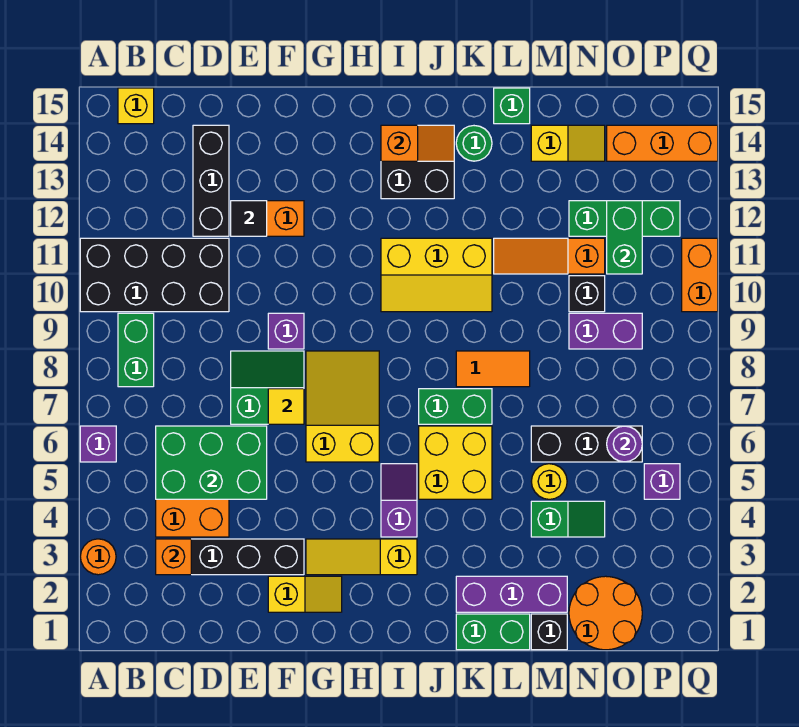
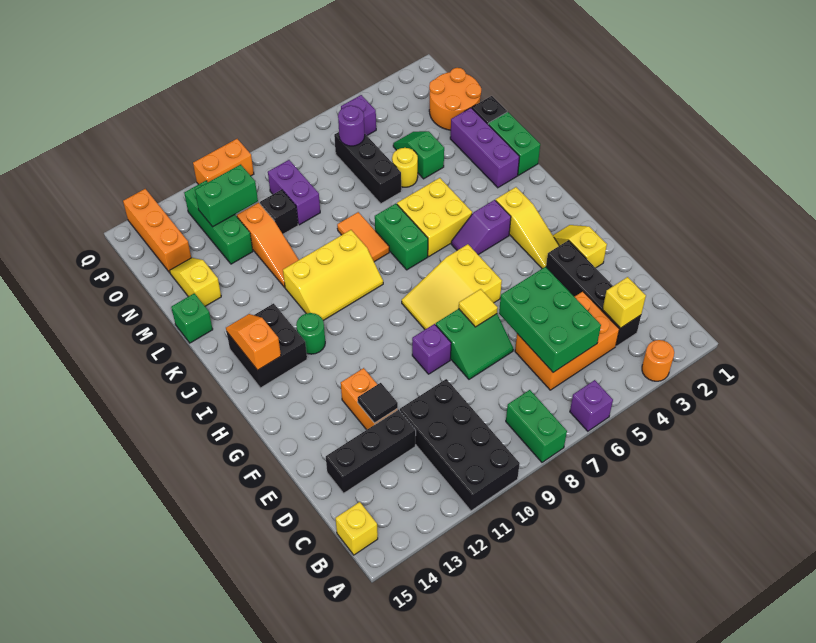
green 1x2 brick [118,313,154,387] -> green 1x2 brick turned to [506,390,567,462]
orange 1x1 brick [156,539,191,575] -> yellow 1x1 brick [603,277,646,328]
green 2x2 slope [231,351,304,424] -> green 2x2 slope turned to [436,309,513,379]
yellow 2x3 slope [381,238,492,312] -> yellow 2x3 slope turned to [283,230,383,321]
green 1x1 round brick [456,126,492,161] -> green 1x1 round brick moved to [296,313,325,354]

